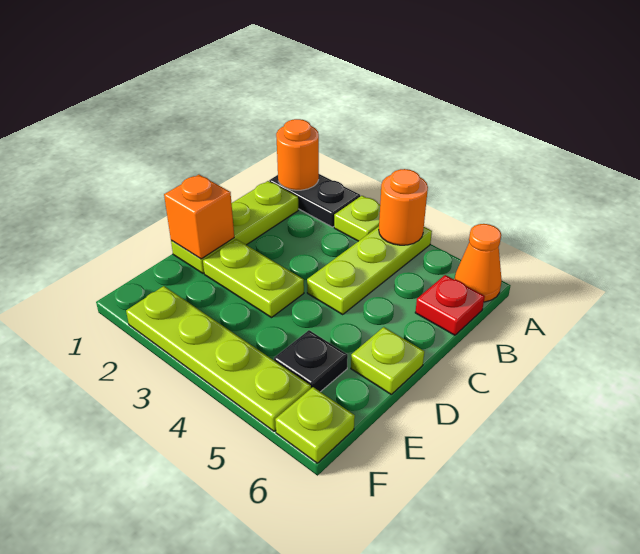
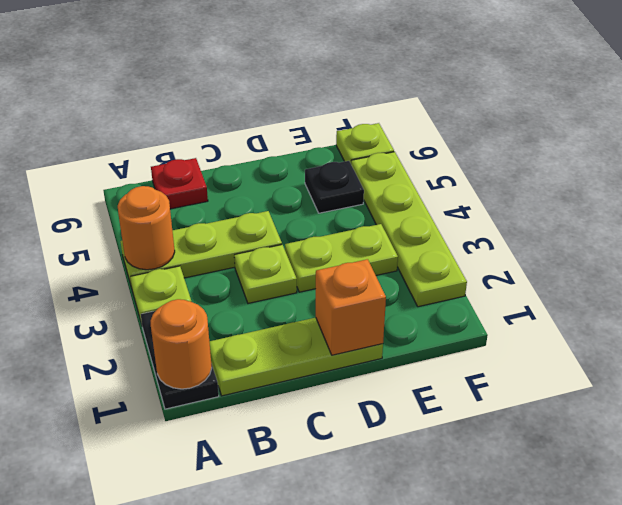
orange 1x1 cone [454,224,502,302] -> none
lime 1x2 plate [203,239,304,318] -> lime 1x2 plate turned to [285,224,398,292]
lime 1x1 plate [351,327,424,394] -> lime 1x1 plate moved to [234,245,297,303]

